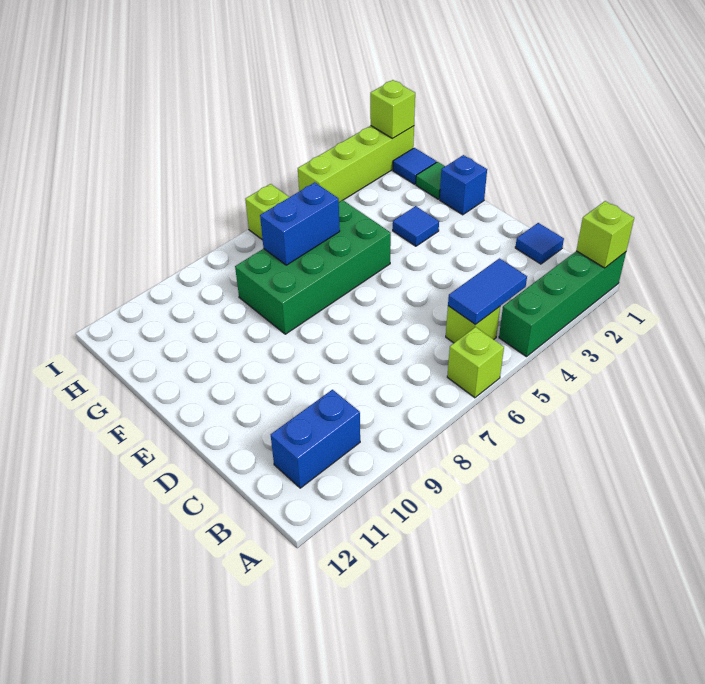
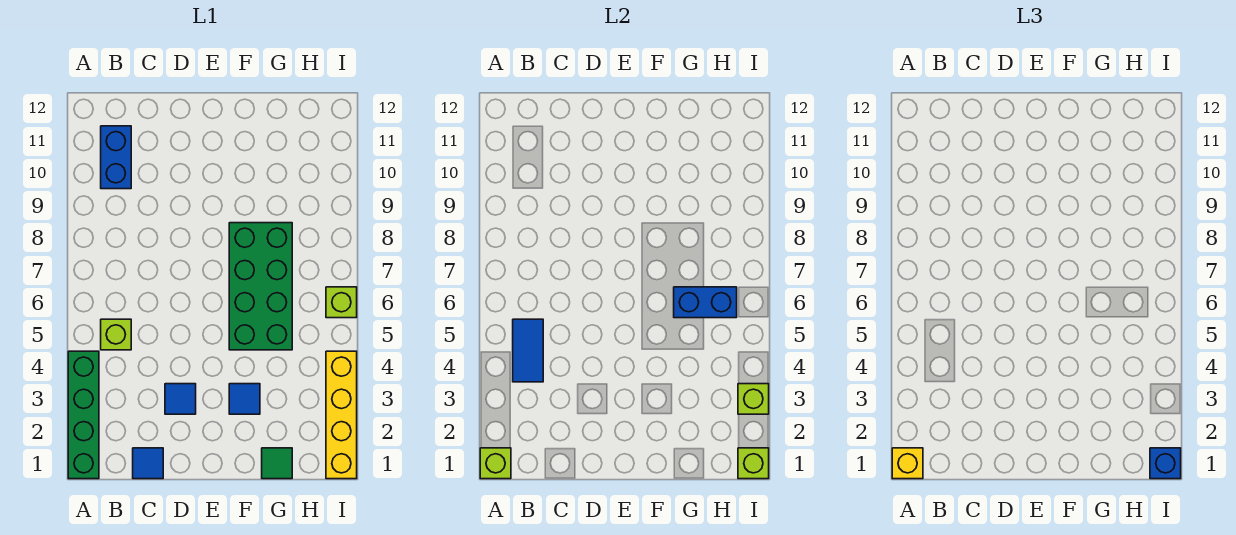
none -> yellow 1x1 brick [892,448,923,479]
lime 1x1 brick [447,327,504,398] -> lime 1x1 brick moved to [738,384,769,414]
blue 1x1 brick [440,155,487,215] -> blue 1x1 brick moved to [1150,448,1181,479]
blue 1x2 brick [260,182,340,265] -> blue 1x2 brick turned to [674,287,737,318]
blue 1x1 tile [393,148,437,184] -> blue 1x1 tile moved to [165,384,196,414]
lime 1x4 brick [298,126,414,202] -> yellow 1x4 brick [326,351,357,479]

